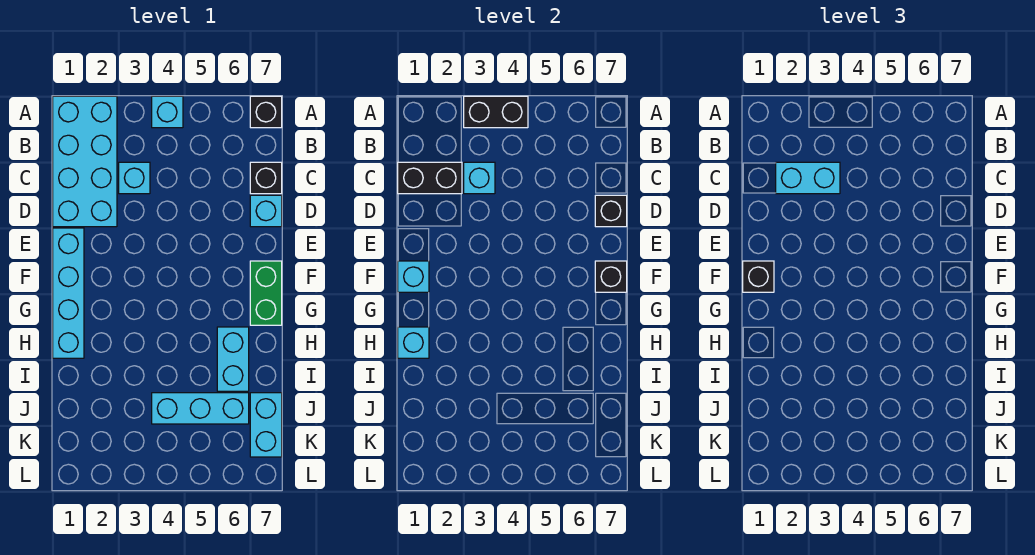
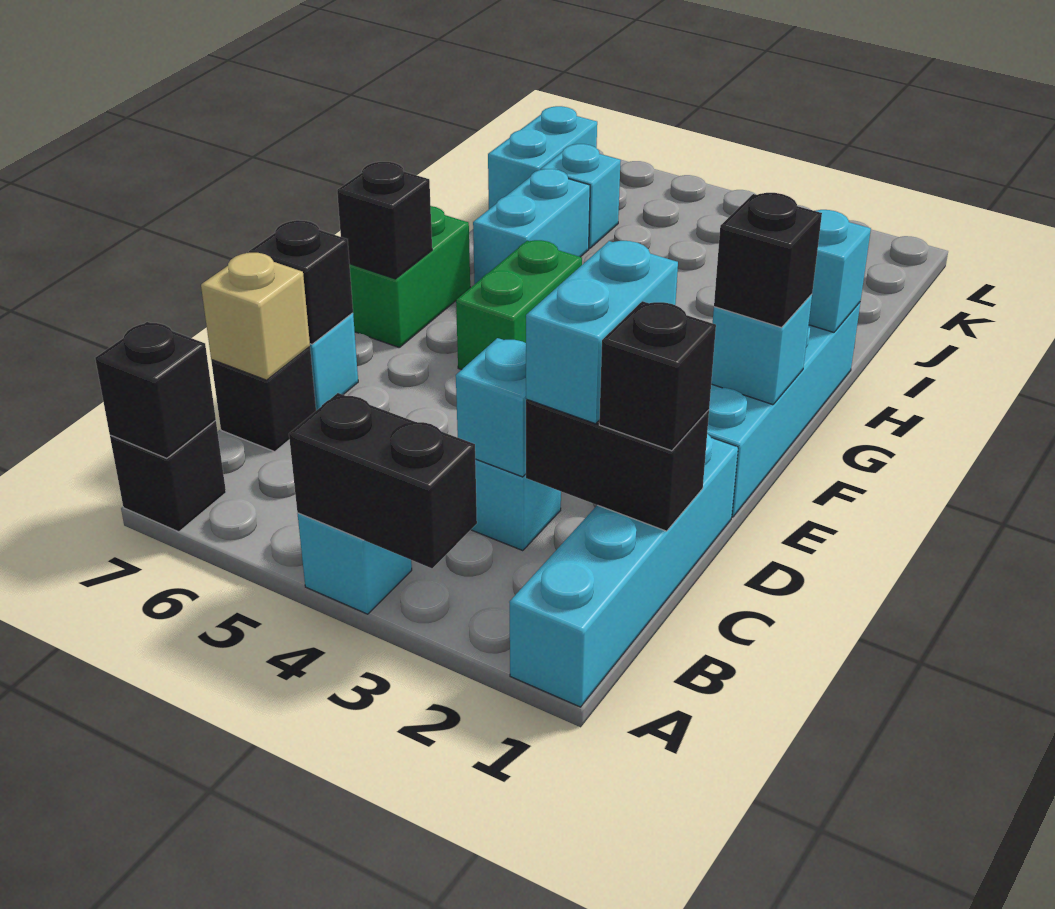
cyan 2x4 brick [53,96,117,227] -> cyan 1x4 brick [509,434,738,707]
none -> black 1x1 brick [95,322,216,458]
none -> black 1x1 brick [599,301,716,451]
cyan 1x2 brick [776,162,840,194] -> cyan 1x2 brick turned to [526,241,678,424]
none -> tan 1x1 brick [201,253,310,380]
none -> green 1x2 brick [456,240,582,370]
cyan 1x3 brick [152,393,249,424] -> cyan 1x1 brick [540,144,621,248]

